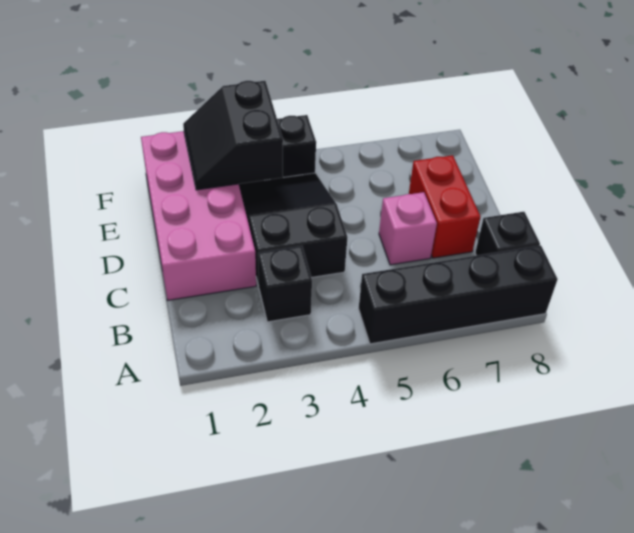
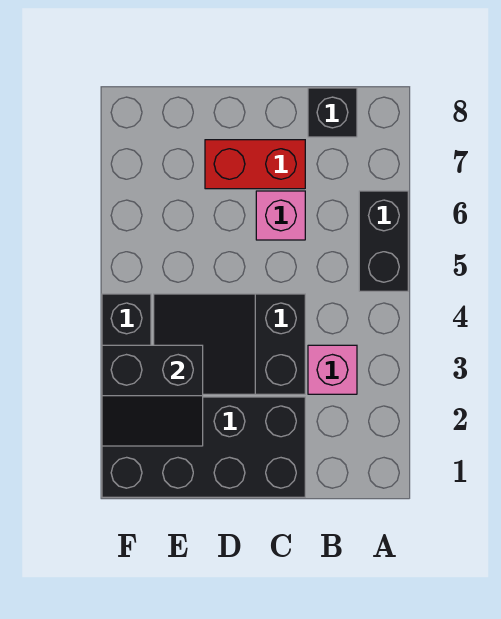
black 1x4 brick [359,245,557,344] -> black 1x2 brick [359,191,408,291]
black 1x1 brick [258,246,312,322] -> pink 1x1 brick [308,345,357,394]
pink 2x4 brick [141,131,256,300] -> black 2x4 brick [102,397,305,497]

